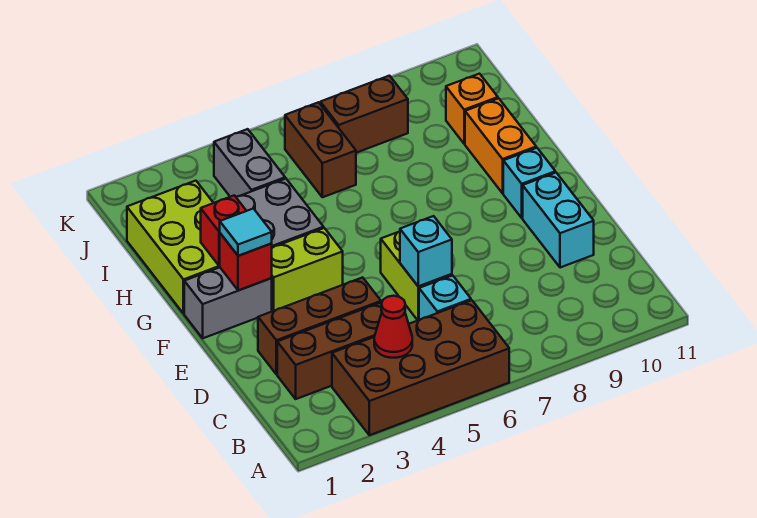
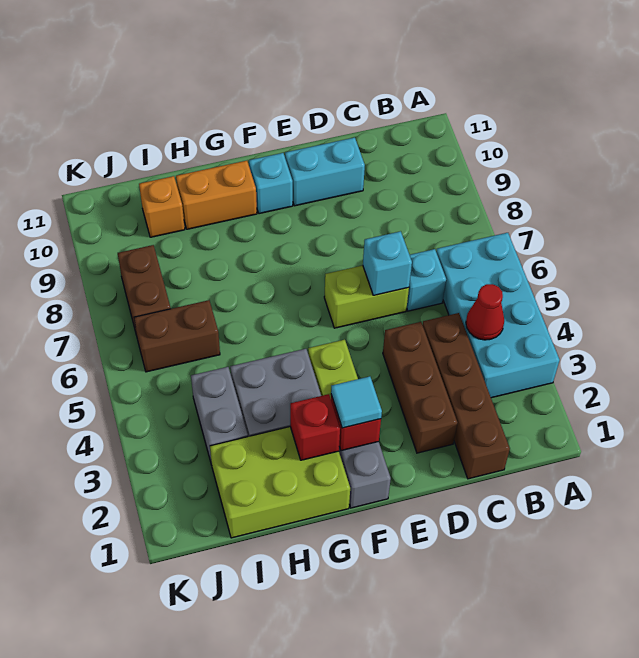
brown 2x4 brick [332,300,509,435] -> cyan 2x4 brick [436,233,560,398]
brown 1x3 brick [277,302,382,399] -> brown 1x4 brick [423,313,510,479]
grey 1x2 brick [214,129,285,197] -> grey 1x2 brick turned to [191,367,248,465]

